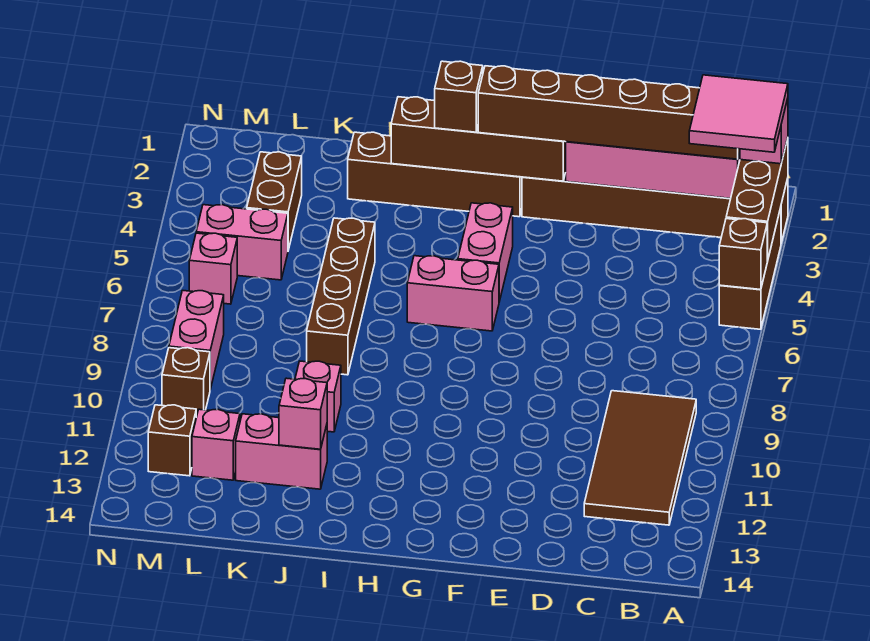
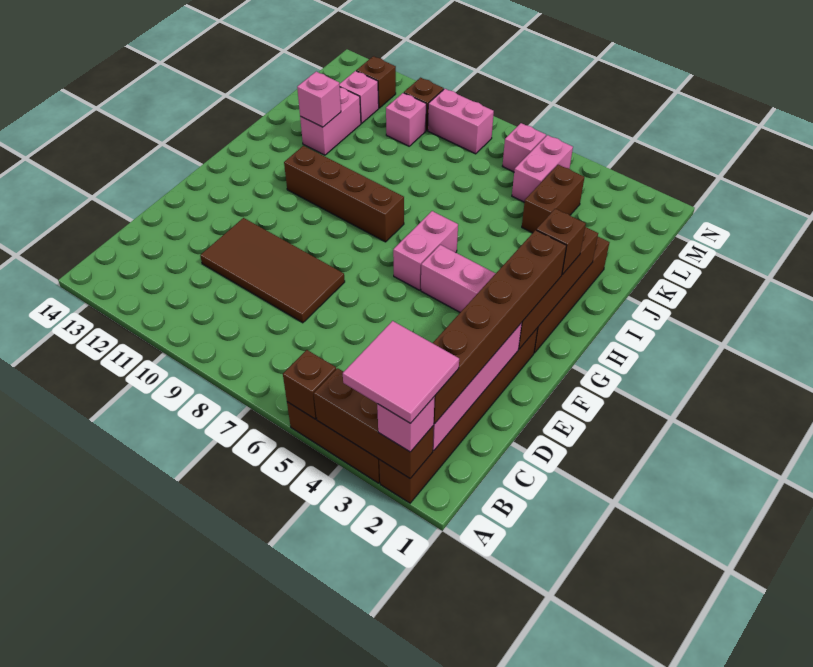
brown 2x4 tile [584,391,696,525] -> brown 2x4 tile moved to [200,218,345,323]
brown 1x4 brick [307,218,375,375] -> brown 1x4 brick moved to [284,146,404,242]
pink 1x1 brick [295,361,341,432] -> pink 1x1 brick moved to [386,93,426,146]
brown 1x2 brick [247,152,302,250] -> brown 1x2 brick turned to [522,165,584,233]

